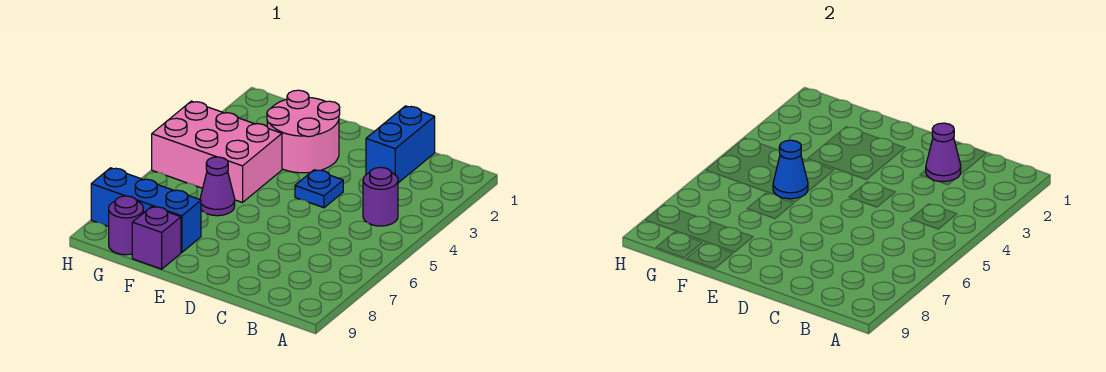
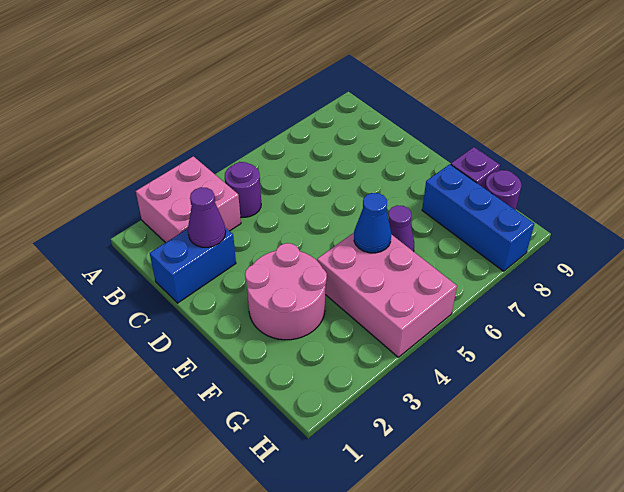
none -> pink 2x2 brick [136,156,241,243]
blue 1x1 plate [295,170,343,208] -> none

